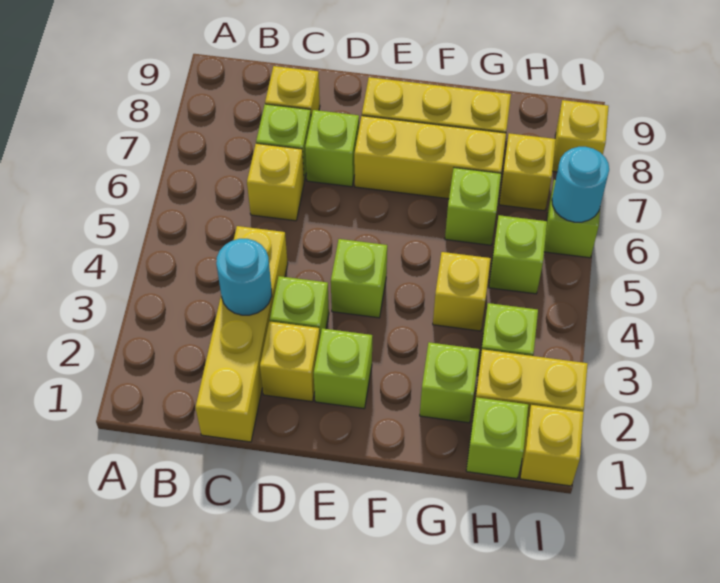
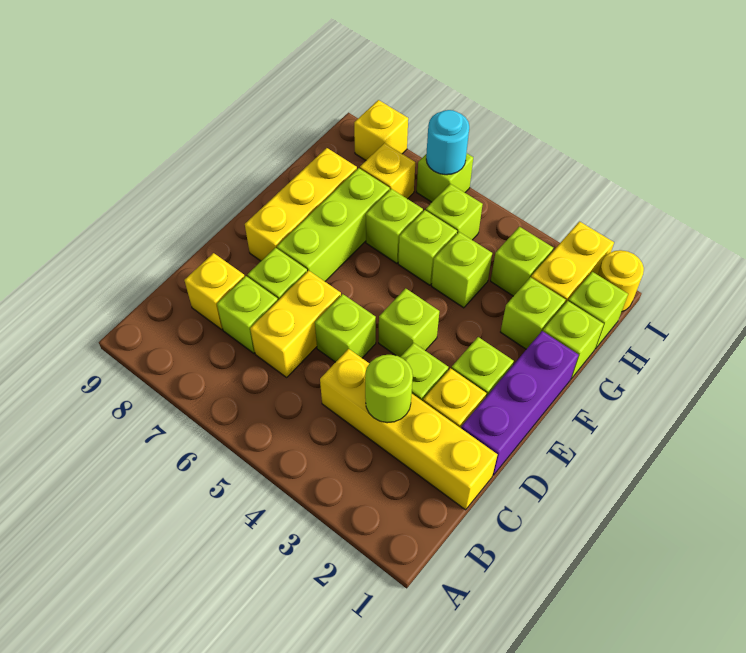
cyan 1x1 round brick [216,239,272,315] -> lime 1x1 round brick [365,355,413,423]
yellow 1x1 brick [247,143,304,221] -> yellow 1x2 brick [250,270,341,377]
none -> purple 1x3 brick [461,331,579,475]
none -> lime 1x1 brick [315,294,376,362]
yellow 1x3 brick [354,116,506,199] -> lime 1x3 brick [277,168,390,281]
none -> lime 1x1 brick [543,301,604,379]
yellow 1x1 brick [433,252,491,331] -> lime 1x1 brick [432,232,492,308]
none -> lime 1x1 brick [398,210,457,285]
yellow 1x1 brick [520,405,584,486] -> yellow 1x1 round brick [598,250,644,311]

